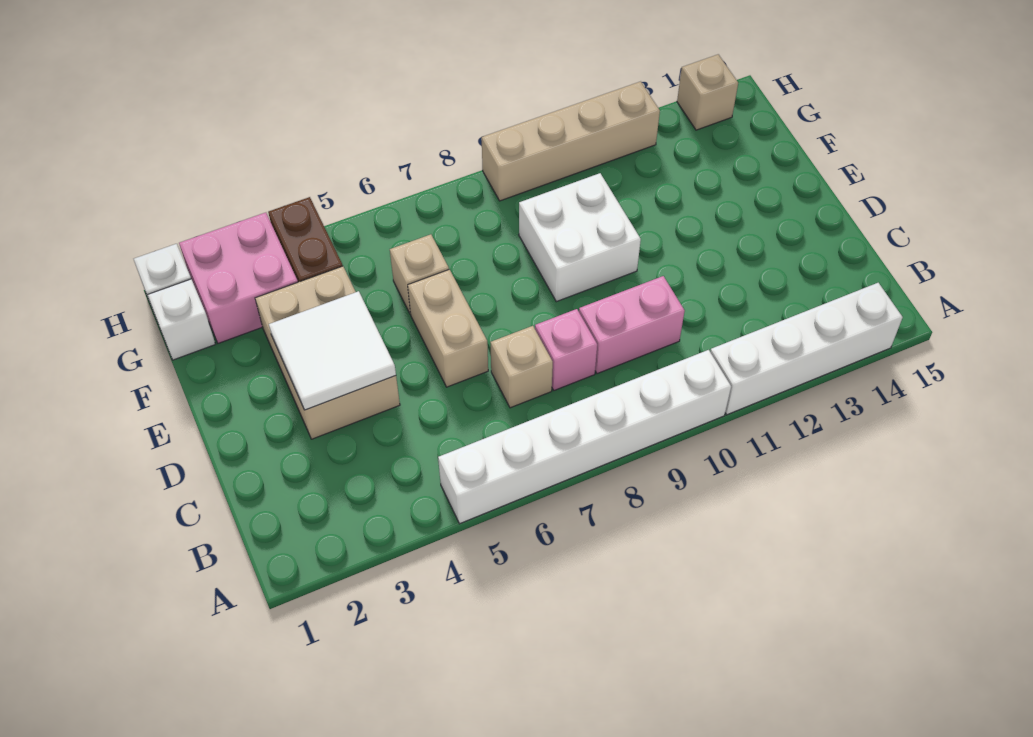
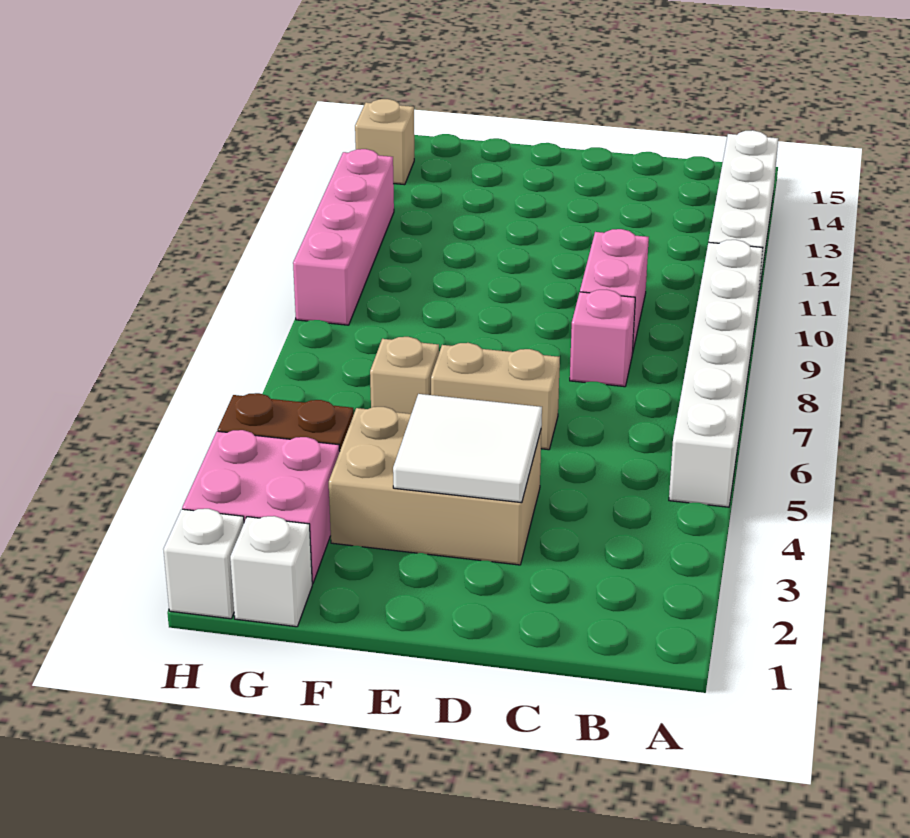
tan 1x1 brick [490,326,553,408] -> none
white 2x2 brick [519,173,641,302] -> none
tan 1x4 brick [482,81,660,201] -> pink 1x4 brick [293,149,394,325]

